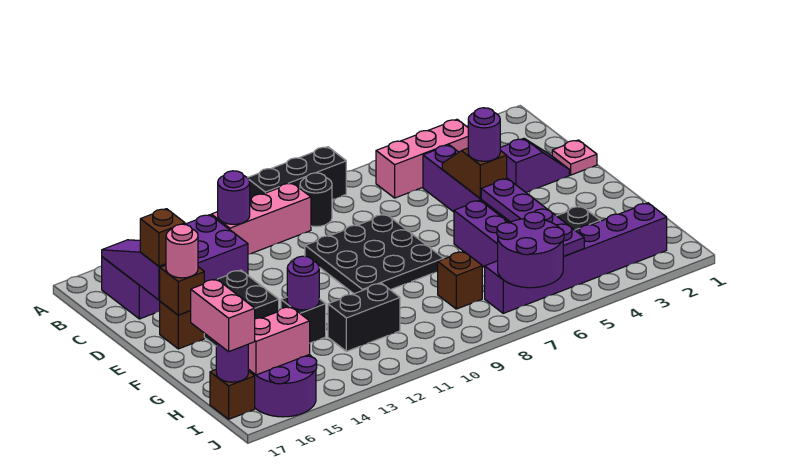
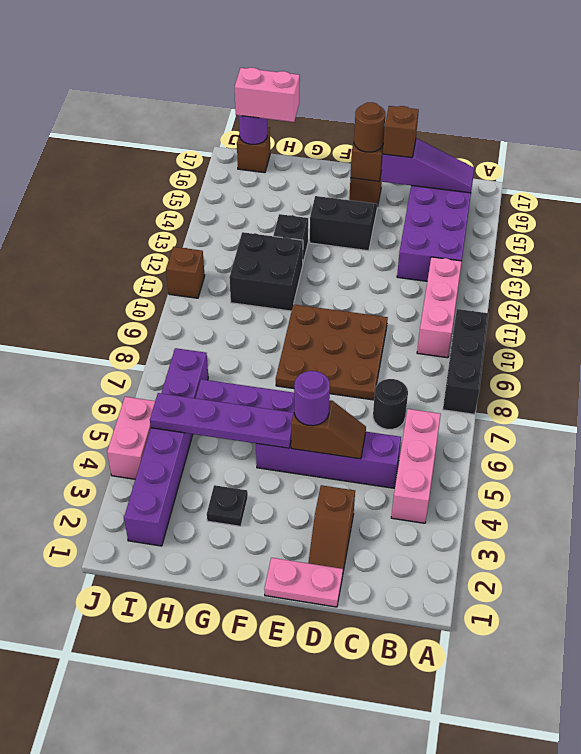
black 1x1 round brick [300,173,332,227] -> black 1x1 round brick moved to [373,379,408,430]
purple 1x1 round brick [218,171,250,224] -> none
pink 1x1 plate [552,140,597,175] -> pink 1x2 plate [264,558,343,607]
purple 1x2 slope [500,139,569,192] -> brown 1x2 slope [308,485,355,571]
black 3x3 plate [305,214,444,294] -> brown 3x3 plate [276,304,388,400]
pink 1x1 round brick [166,224,198,278] -> brown 1x1 round brick [354,102,385,152]
purple 1x1 round brick [287,256,319,310] -> none
brown 1x1 brick [438,251,482,309] -> brown 1x1 brick moved to [166,247,205,298]
black 1x2 brick [328,283,400,351] -> black 2x2 brick [229,232,303,311]
purple 2x2 round brick [497,212,564,288] -> none
purple 2x2 round brick [250,355,317,417] -> none
pink 1x2 brick [248,307,310,375] -> pink 1x2 brick moved to [107,397,155,479]

